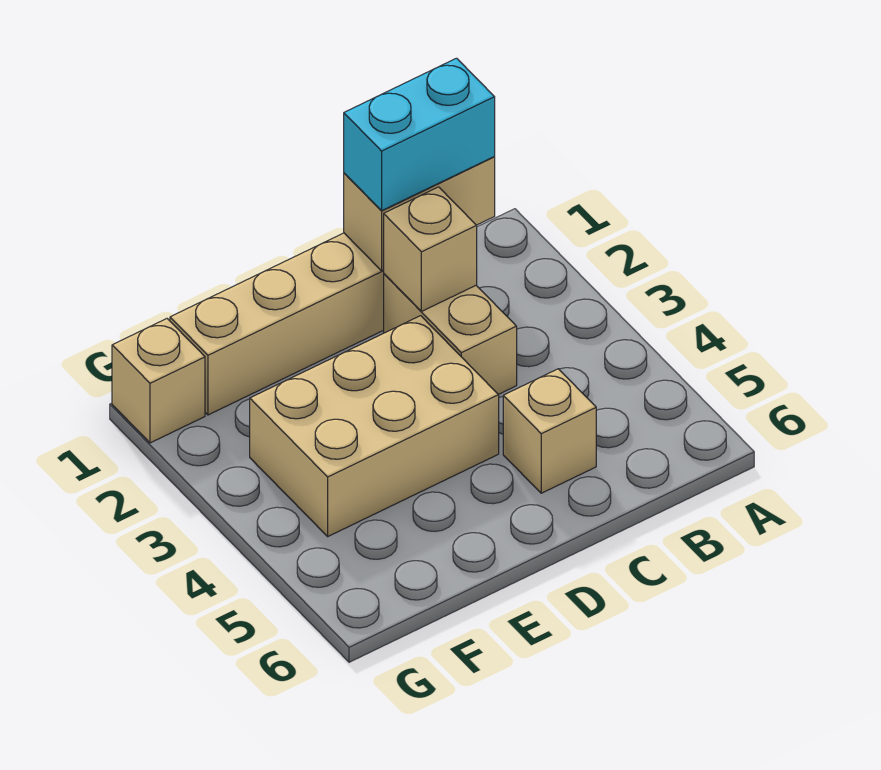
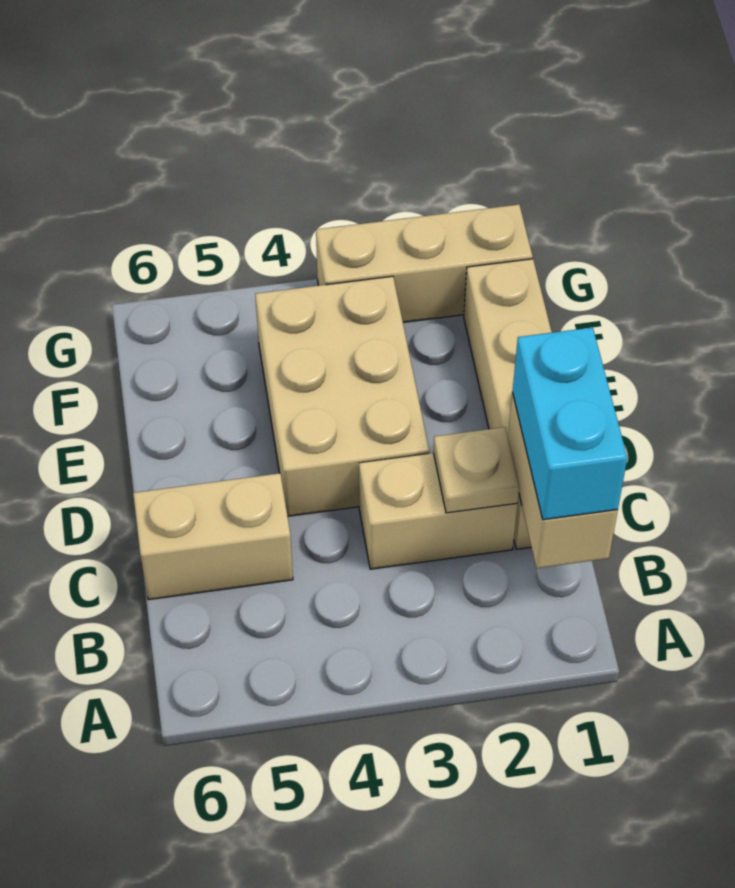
tan 1x1 brick [384,187,477,311] -> tan 1x1 plate [433,427,519,513]
tan 1x1 brick [503,369,596,493] -> tan 1x2 brick [133,473,293,600]
tan 1x1 brick [112,319,205,443] -> tan 1x3 brick [316,205,533,322]

